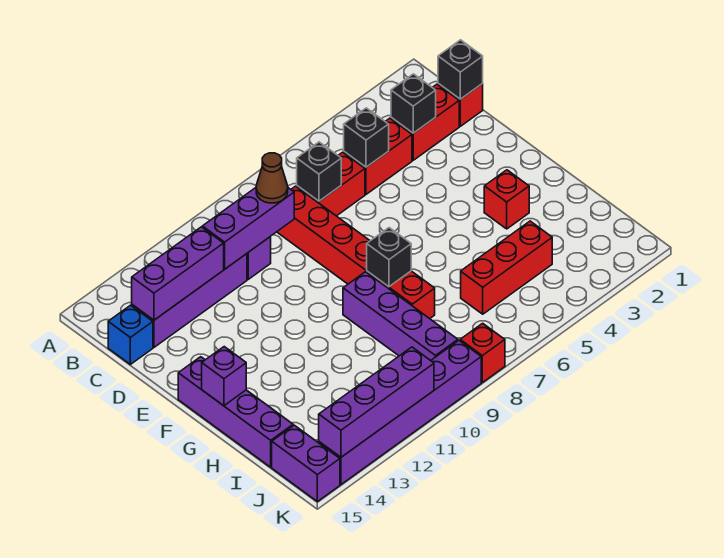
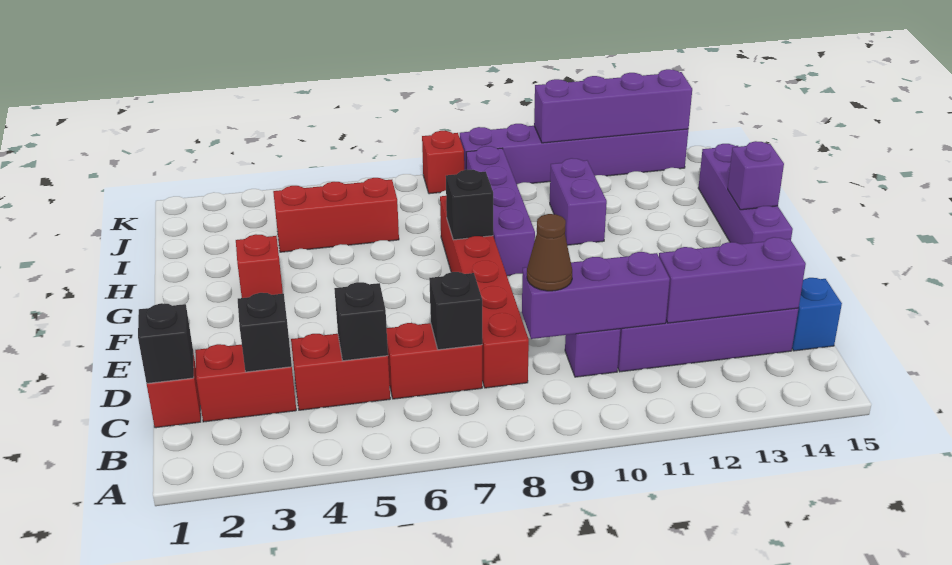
purple 1x2 brick [272,425,340,502] -> purple 1x2 brick moved to [550,158,607,245]

